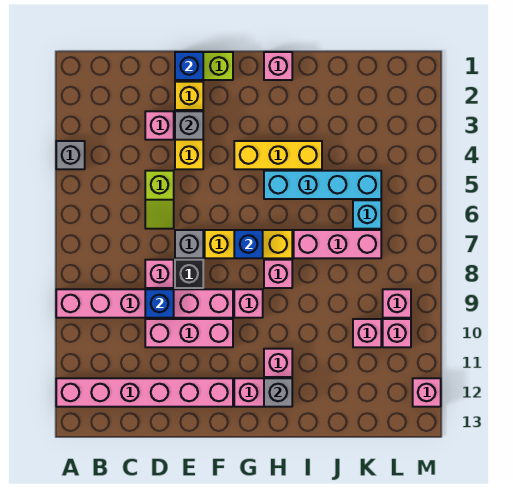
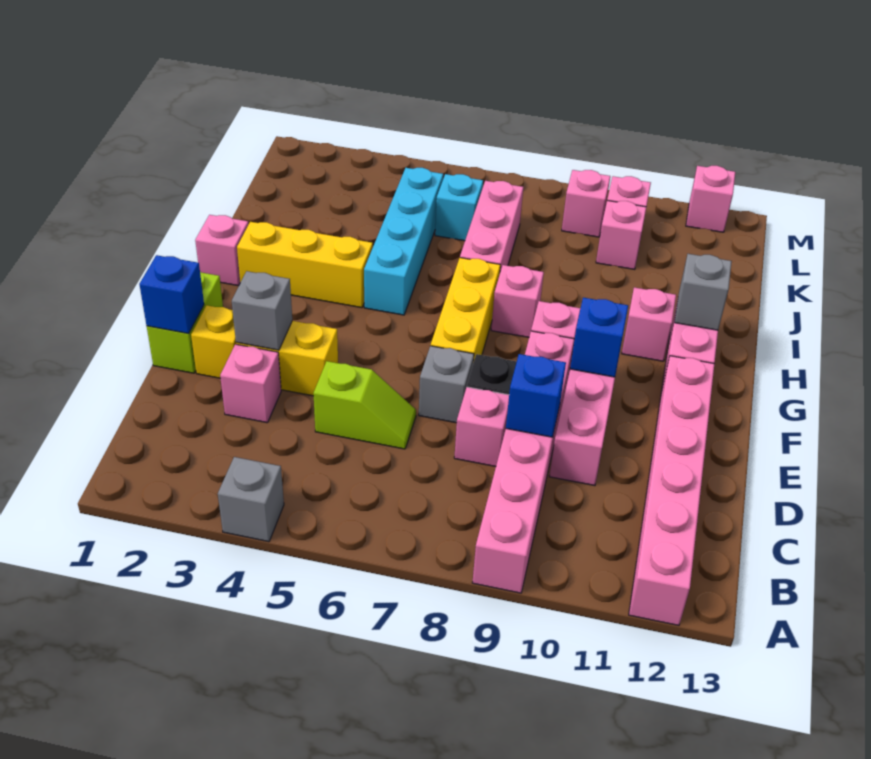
yellow 1x3 brick [234,141,322,169] -> yellow 1x3 brick turned to [237,222,373,308]
blue 1x1 brick [234,230,263,258] -> blue 1x1 brick moved to [570,298,628,377]

